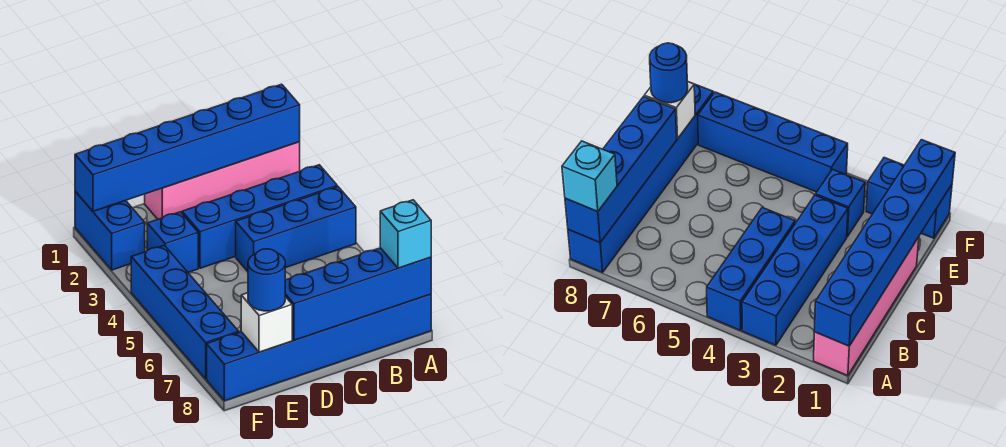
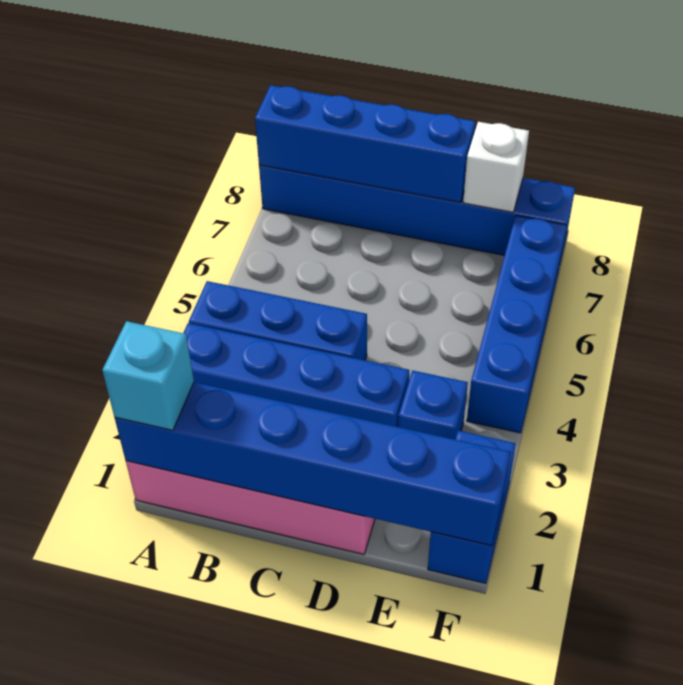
cyan 1x1 brick [380,200,431,268] -> cyan 1x1 brick moved to [102,321,194,430]
blue 1x1 round brick [248,249,285,311] -> none

